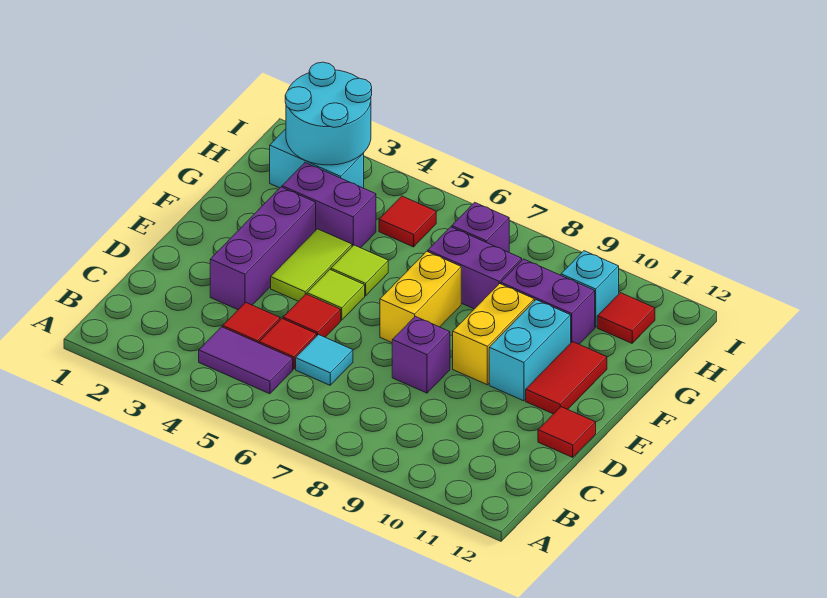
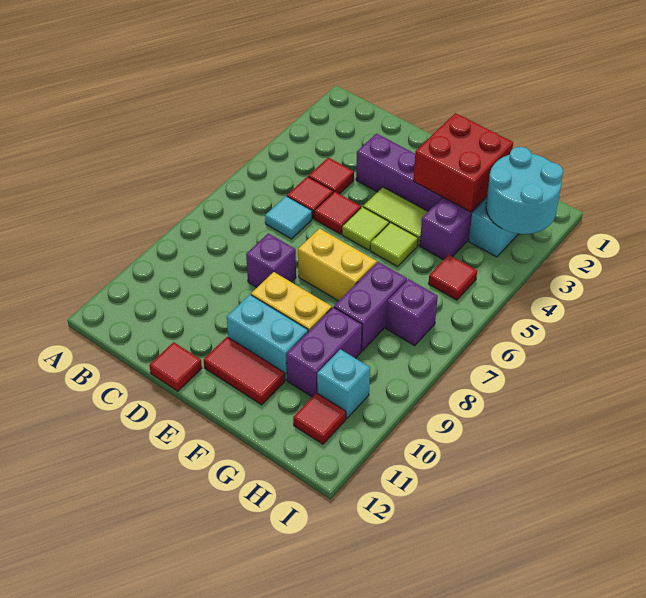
purple 1x2 tile [199,327,293,394] -> none
none -> red 2x2 brick [413,113,513,212]

